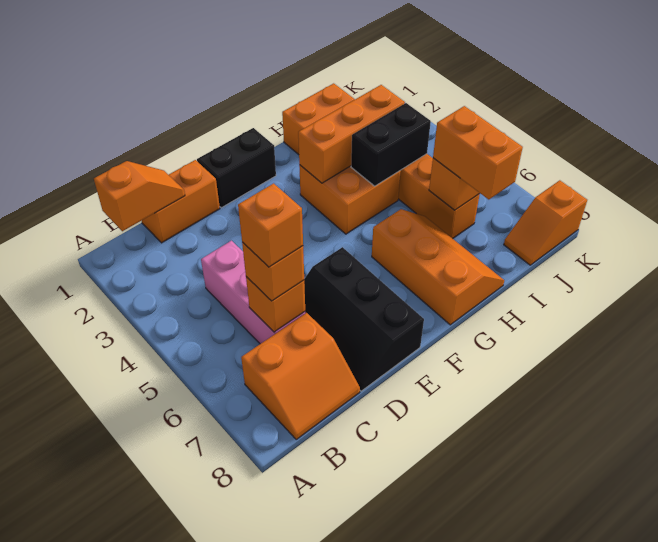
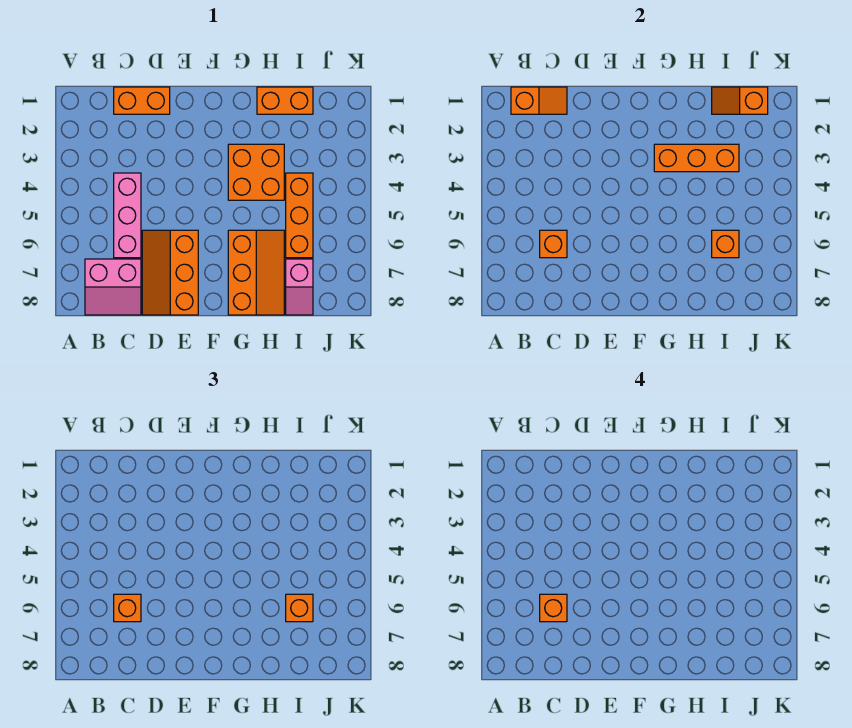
orange 2x2 slope [241,313,360,439] -> pink 2x2 slope [85,259,141,315]
black 2x3 slope [304,247,424,391] -> orange 2x3 slope [142,230,198,315]
black 1x2 brick [197,128,276,208] -> none
black 1x2 brick [351,103,431,186] -> none
orange 1x2 brick [433,106,523,200] -> orange 1x1 brick [286,594,313,622]
none -> pink 1x2 slope [286,259,313,315]
orange 1x2 slope [504,180,587,265] -> orange 1x2 slope moved to [712,87,768,114]

